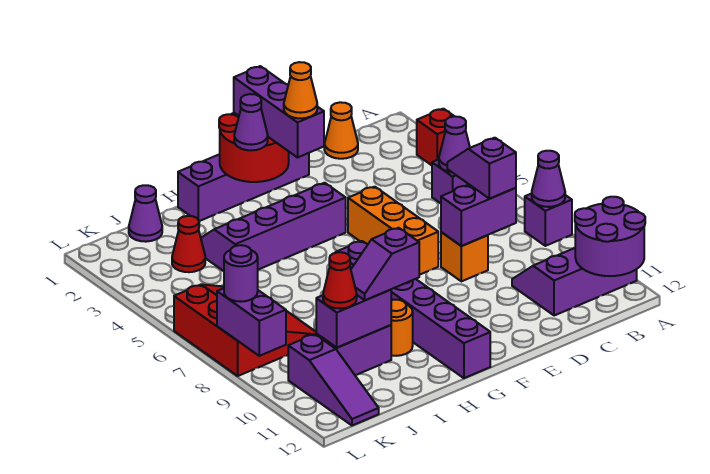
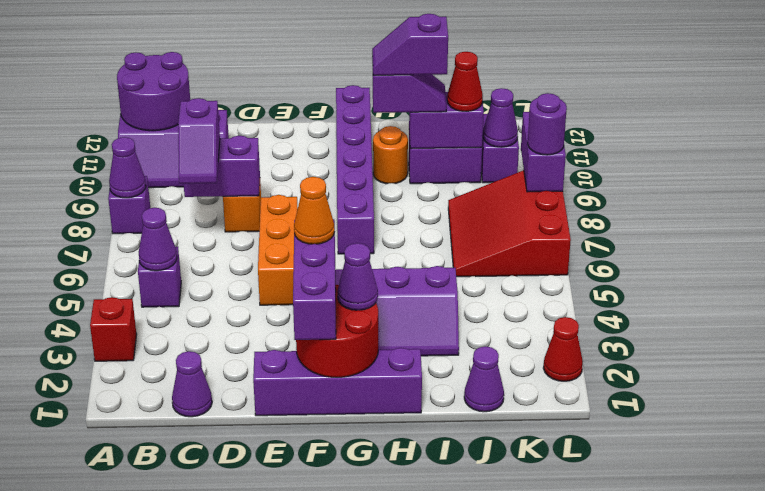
orange 1x1 cone [324,102,358,159] -> purple 1x1 cone [172,351,212,417]
none -> purple 1x2 slope [372,14,448,75]
red 1x1 cone [172,216,205,272] -> red 1x1 cone moved to [543,317,583,381]
none -> purple 1x1 cone [483,88,518,147]

